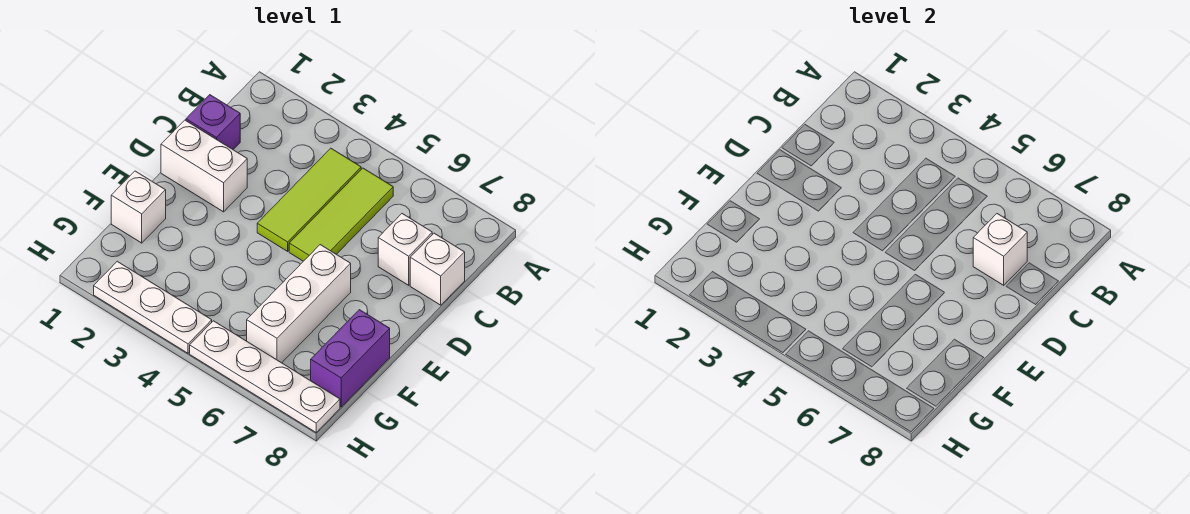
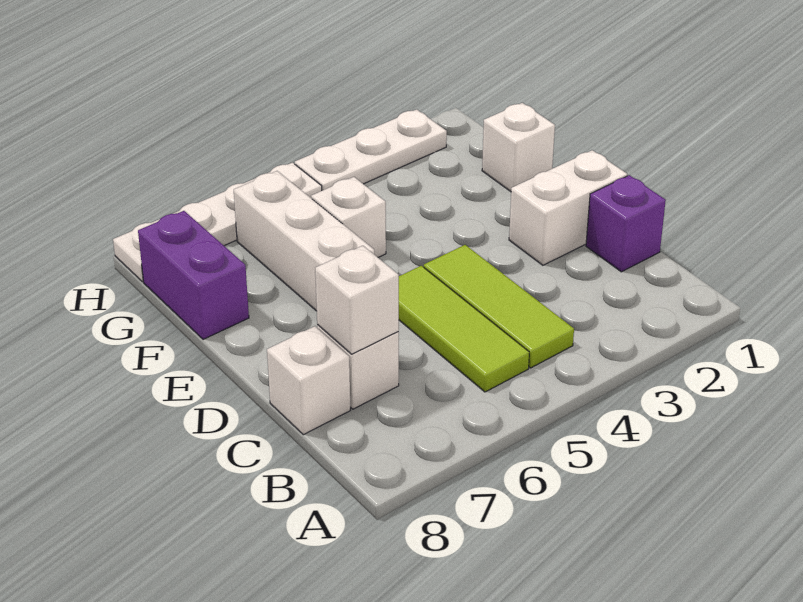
none -> white 1x1 brick [311,177,386,257]

